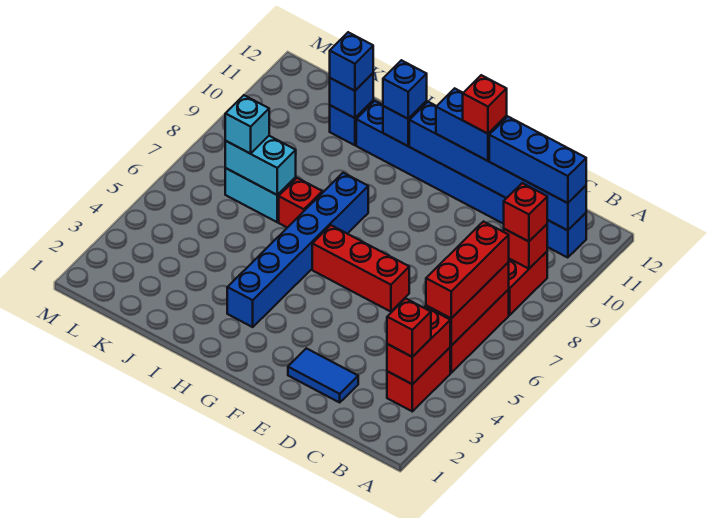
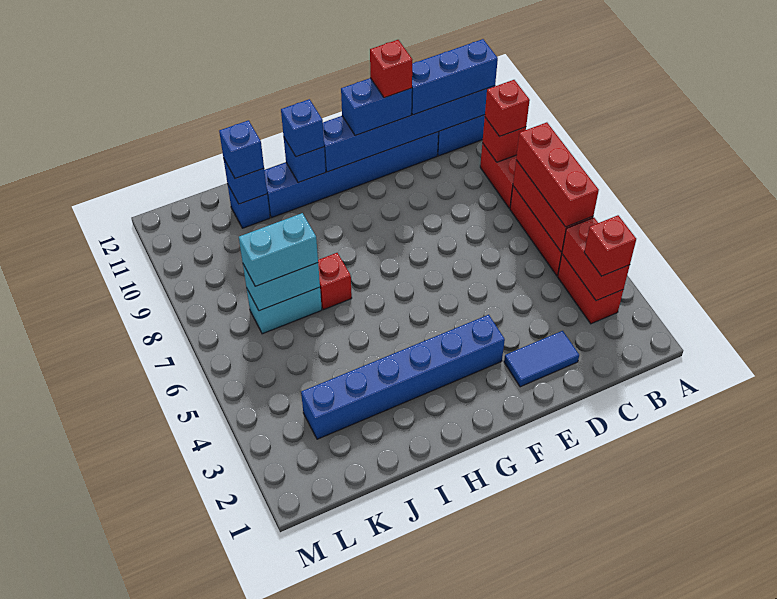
red 1x3 brick [312,225,409,312] -> none
blue 1x6 brick [227,173,368,327] -> blue 1x6 brick turned to [301,315,505,439]
cyan 1x1 brick [225,95,269,154] -> cyan 1x2 brick [239,213,318,286]

